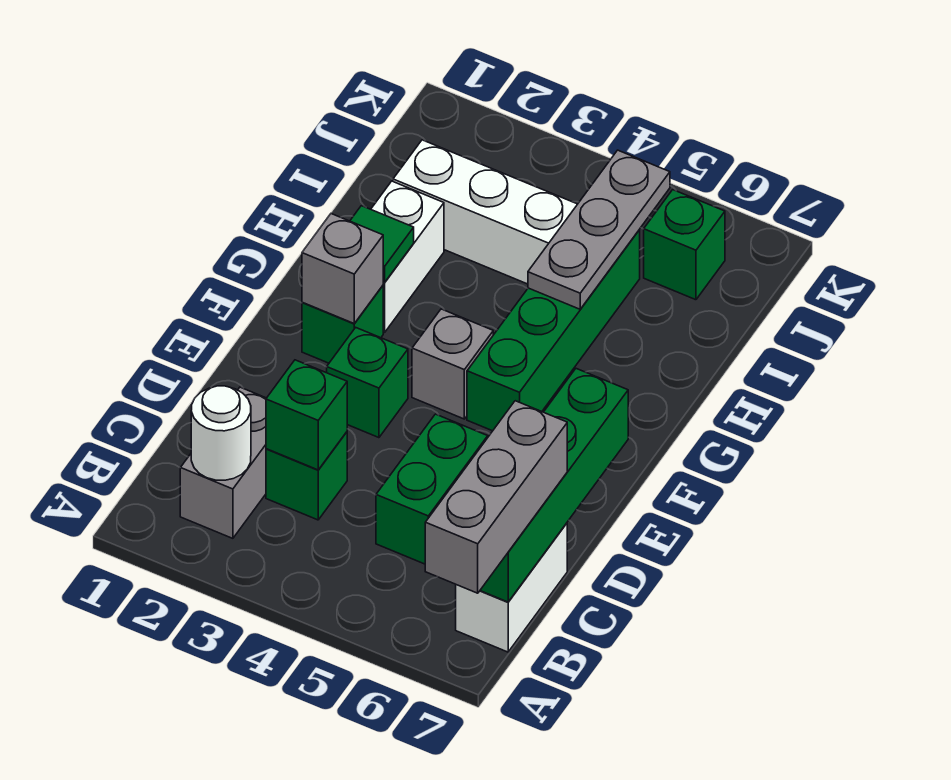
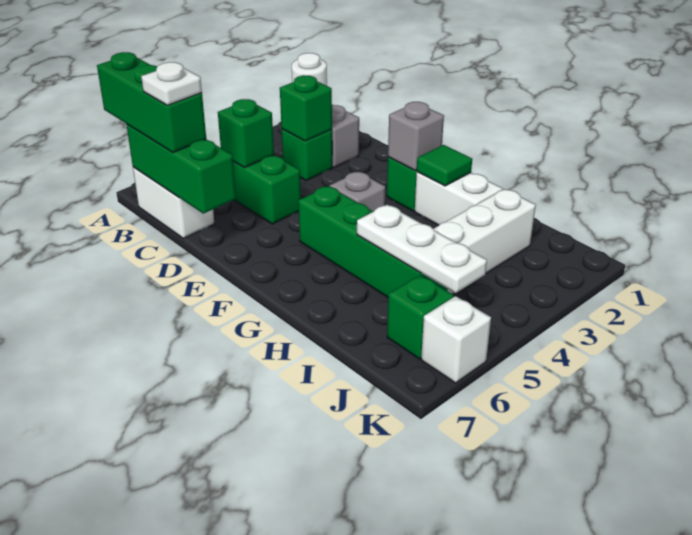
grey 1x3 brick [425,401,567,593] -> green 1x3 brick [97,52,206,152]
green 1x4 brick [480,369,628,602] -> green 1x3 brick [126,124,236,214]
none -> white 1x1 plate [141,62,202,105]
green 1x1 brick [327,328,408,438] -> green 1x1 brick moved to [218,99,274,168]
grey 1x3 plate [528,150,670,309] -> white 1x3 plate [357,205,487,293]
none -> white 1x1 brick [421,296,491,383]

